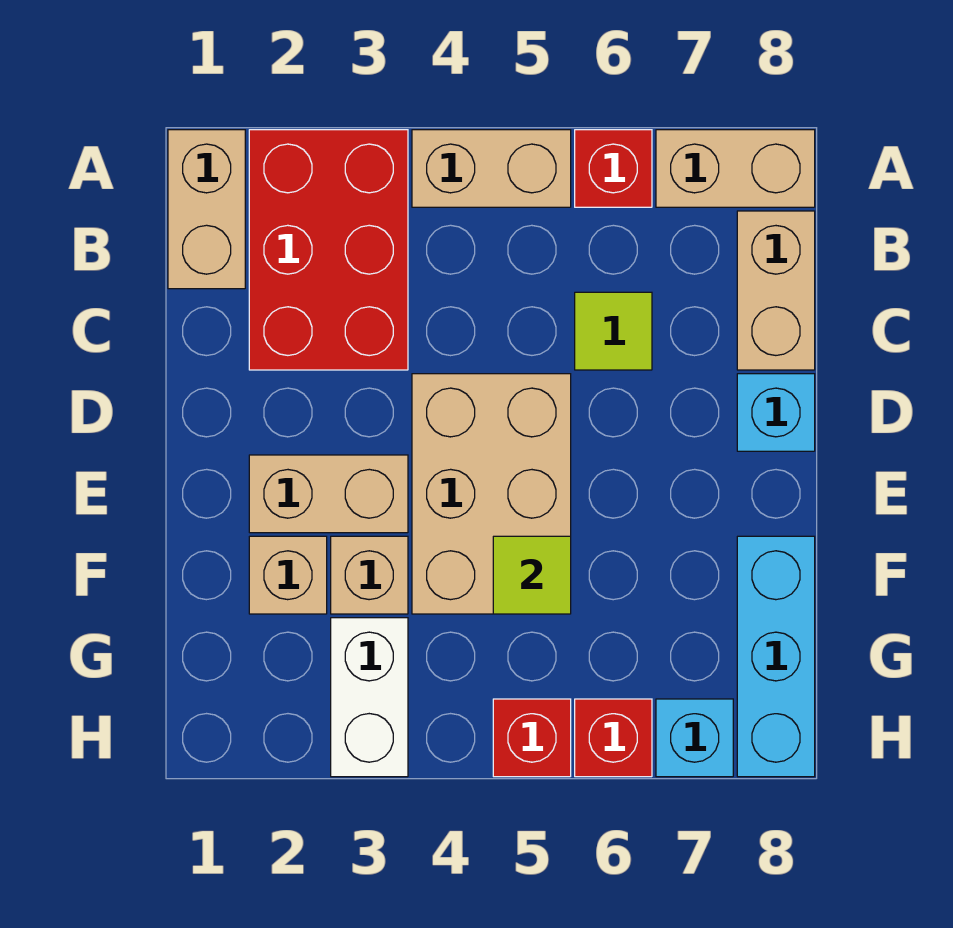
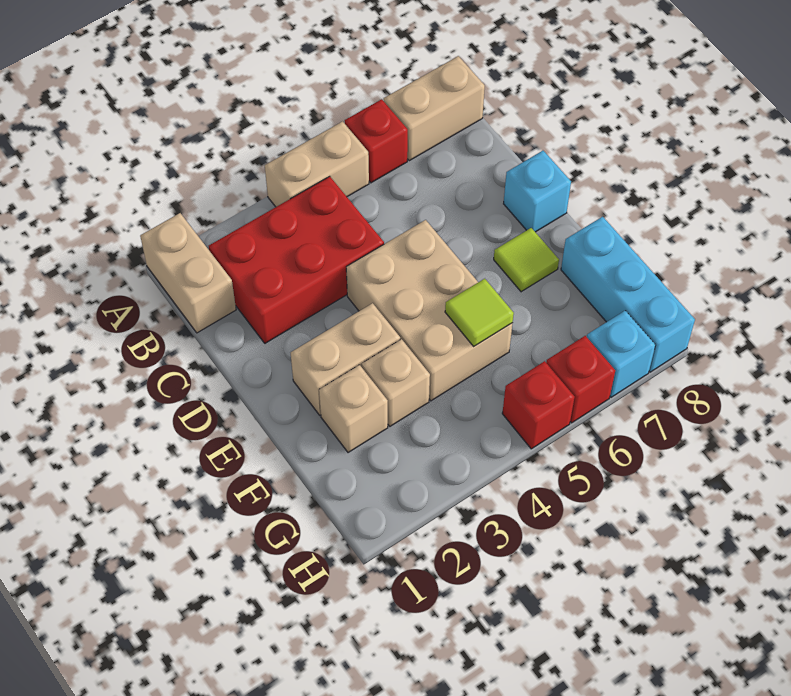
red 2x3 brick [249,130,408,370] -> red 2x3 brick turned to [209,176,384,343]
tan 1x2 brick [737,211,815,370] -> none
lime 1x1 tile [575,292,652,370] -> lime 1x1 tile moved to [494,228,559,292]
white 1x2 brick [331,618,408,777] -> none

